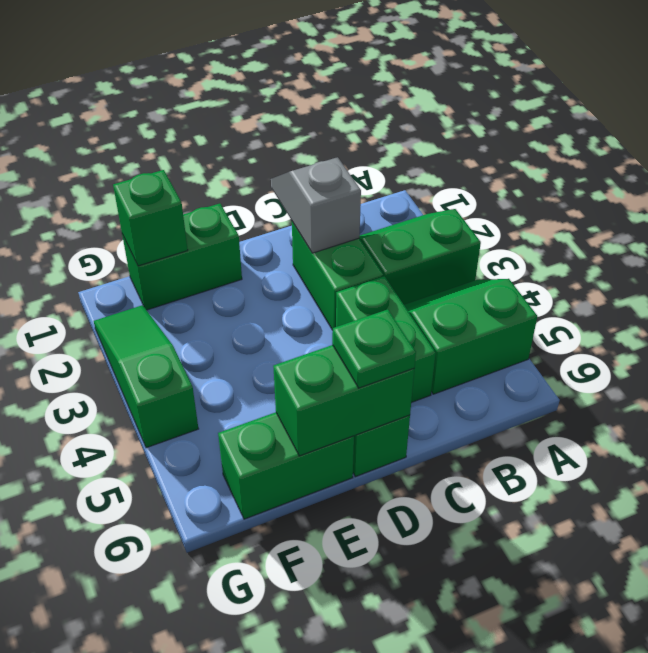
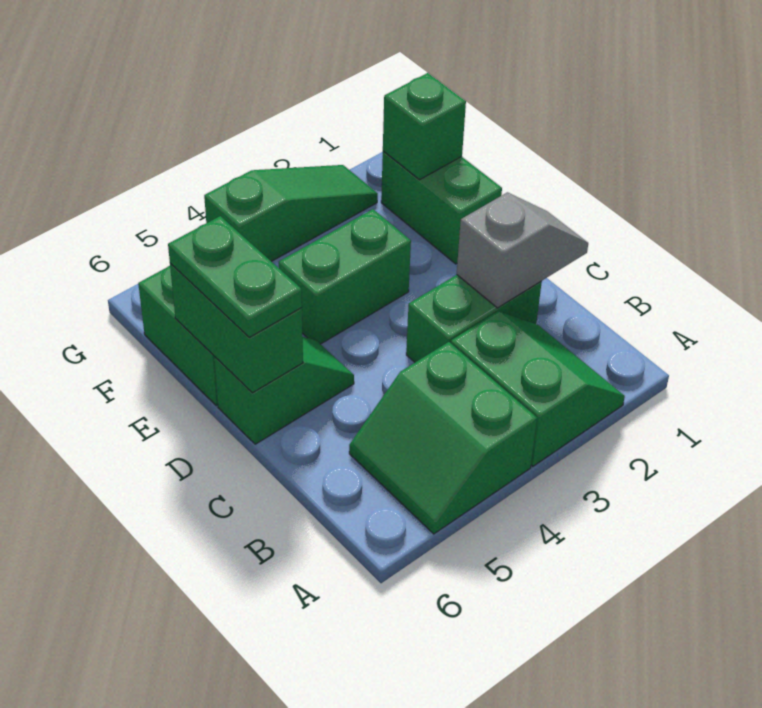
green 2x2 slope [404,279,537,394] -> green 2x2 slope turned to [349,342,537,534]
green 1x2 brick [336,276,436,403] -> green 1x2 brick moved to [279,209,411,344]
green 1x1 plate [332,309,416,388] -> green 1x2 plate [168,216,302,337]

